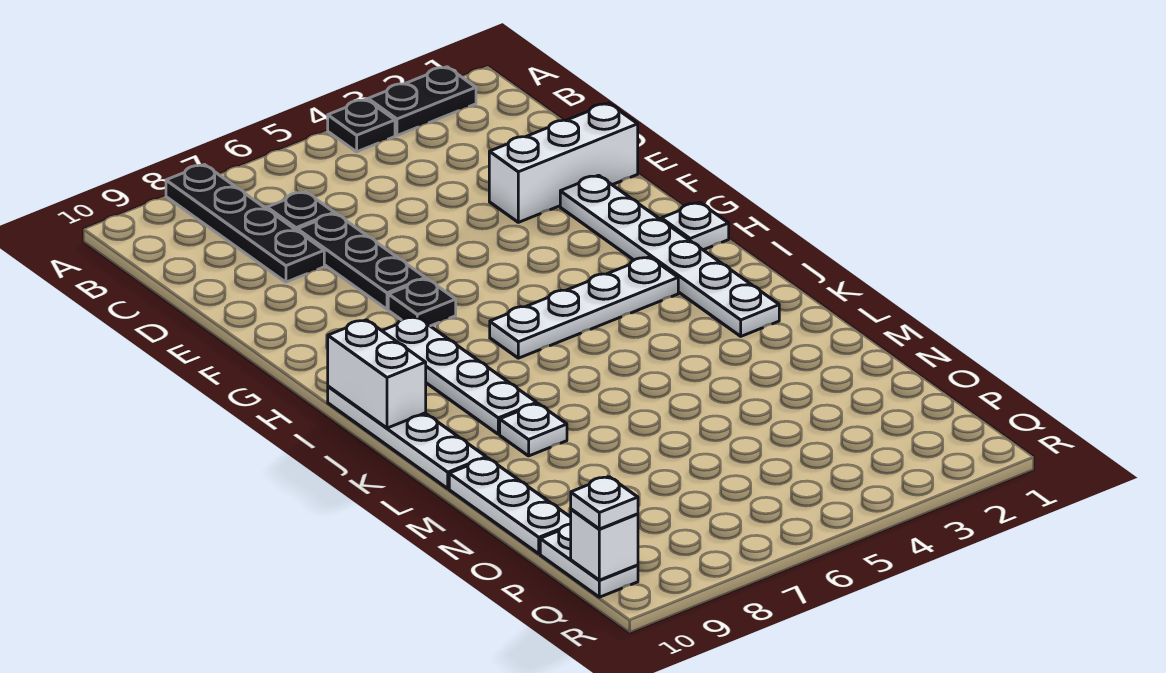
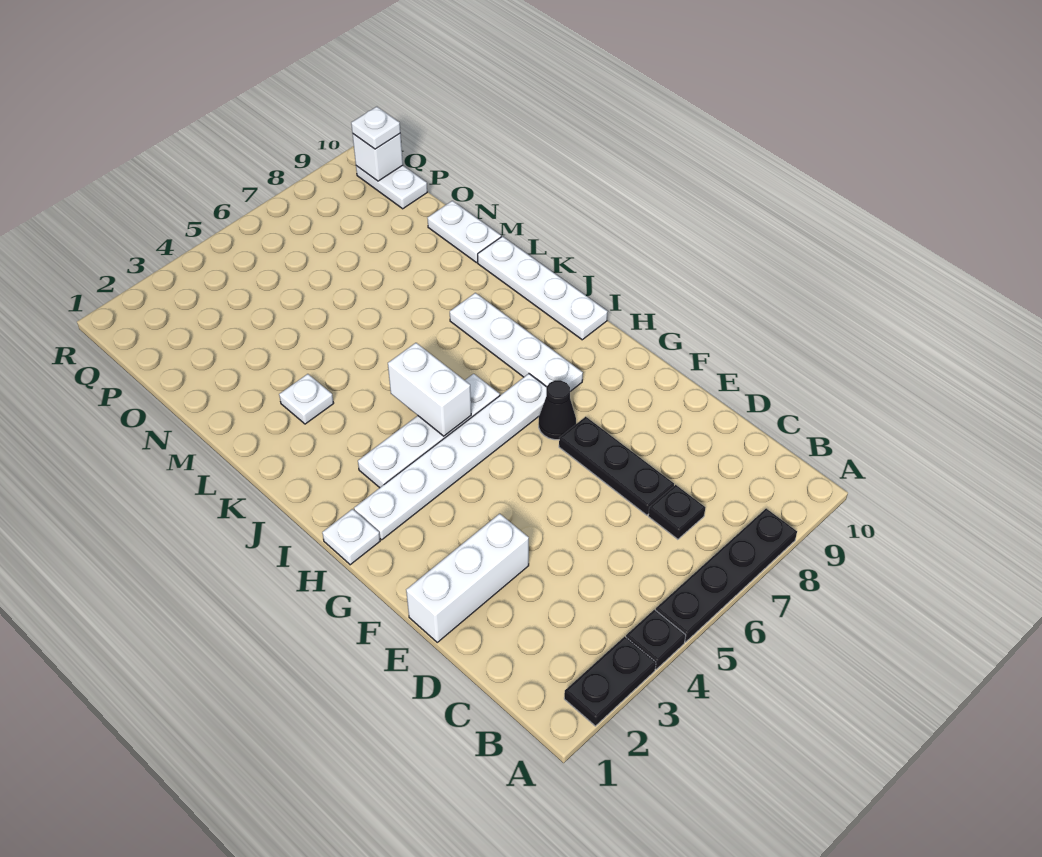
black 1x4 plate [166,165,324,282] -> black 1x4 plate turned to [656,509,797,642]
white 1x6 plate [560,175,779,336] -> white 1x6 plate turned to [354,374,546,540]
black 1x1 plate [388,279,456,326] -> black 1x1 cone [539,380,576,440]
white 1x2 brick [328,320,426,428] -> white 1x2 brick moved to [388,343,471,436]
white 1x1 plate [500,404,567,456] -> white 1x1 plate moved to [279,374,334,424]
white 1x3 plate [449,458,571,554] -> white 1x2 plate [428,201,501,263]

